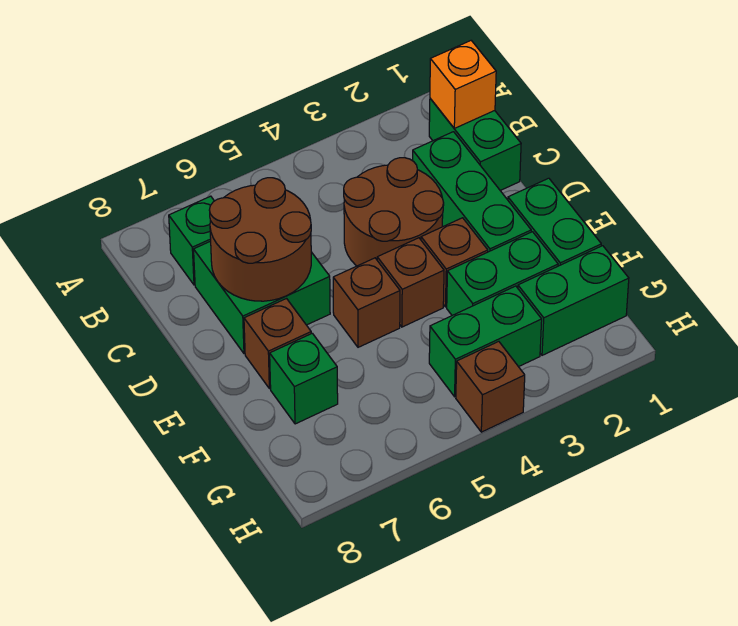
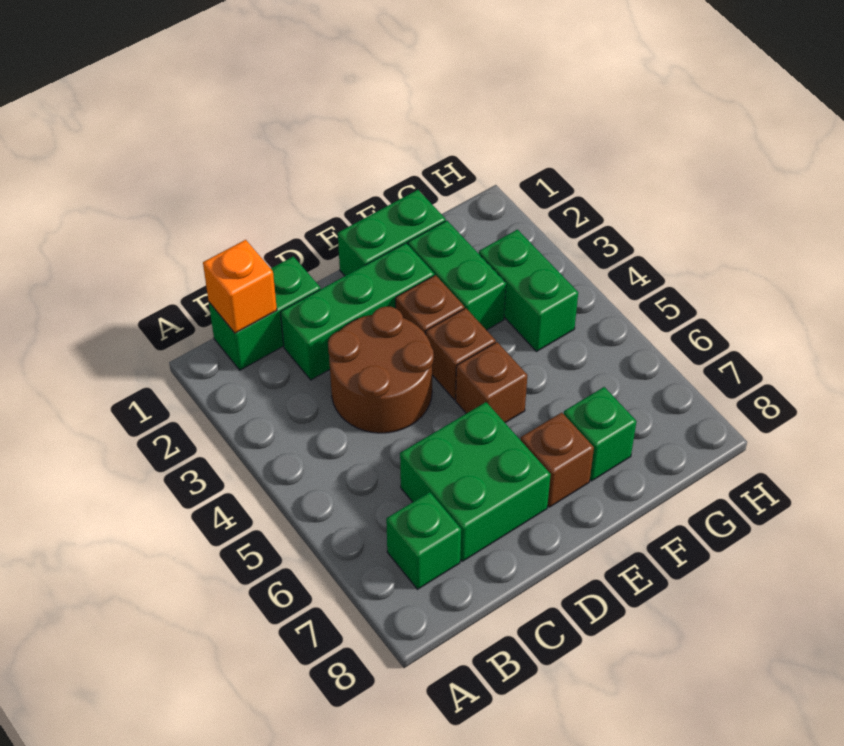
brown 2x2 round brick [210,178,311,301] -> none
green 1x2 brick [518,246,629,355] -> none
brown 1x1 brick [456,341,525,432] -> none

